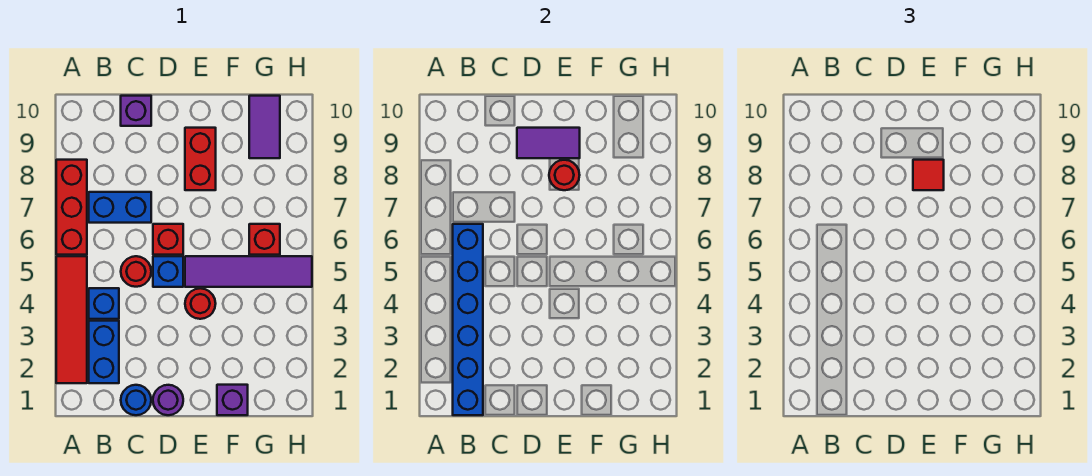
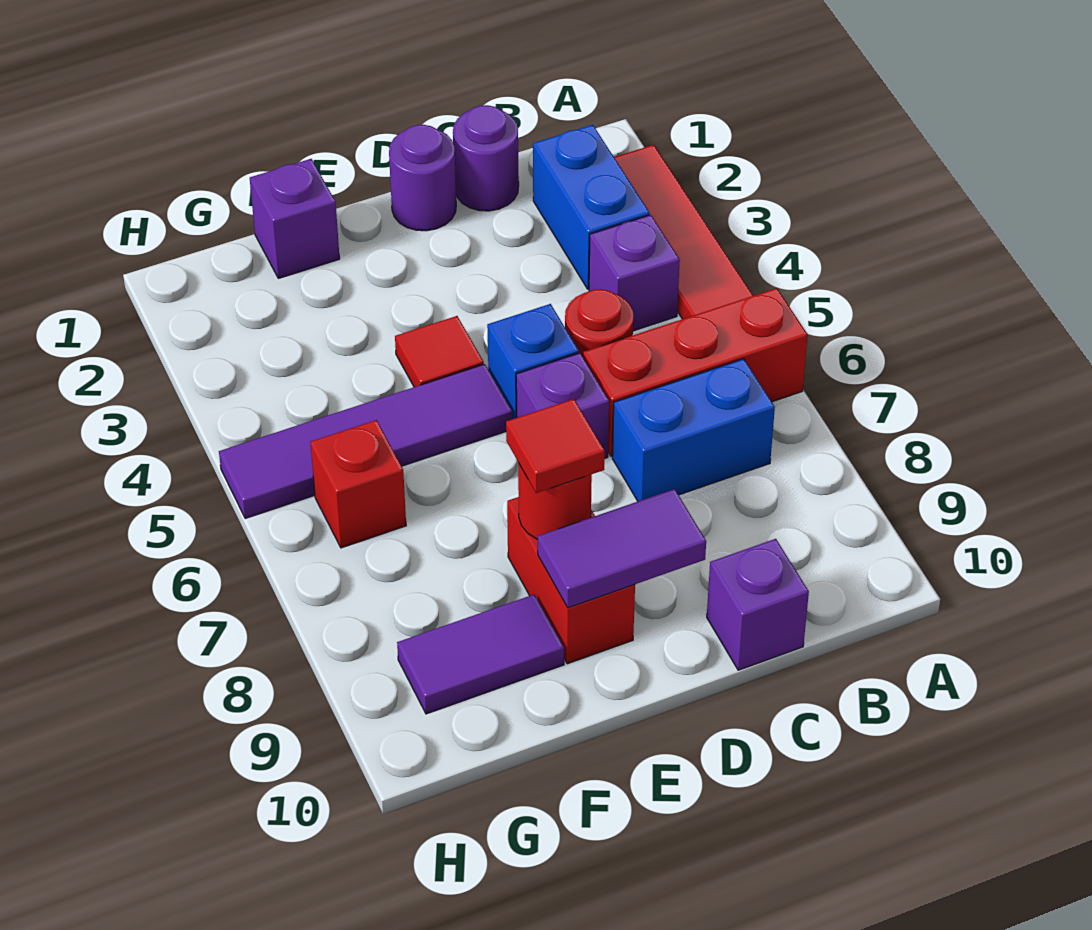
red 1x3 brick [56,160,87,255] -> red 1x3 brick turned to [583,288,808,456]
blue 1x6 brick [453,224,483,415] -> none
blue 1x1 brick [89,288,119,319] -> purple 1x1 brick [589,215,680,331]
blue 1x1 round brick [121,385,151,415] -> purple 1x1 round brick [453,105,519,211]
red 1x1 brick [153,224,183,255] -> purple 1x1 brick [516,353,609,458]
red 1x1 round brick [185,288,216,319] -> red 1x1 tile [395,316,484,387]
purple 1x2 tile [249,96,280,158] -> purple 1x2 tile turned to [397,594,564,714]

